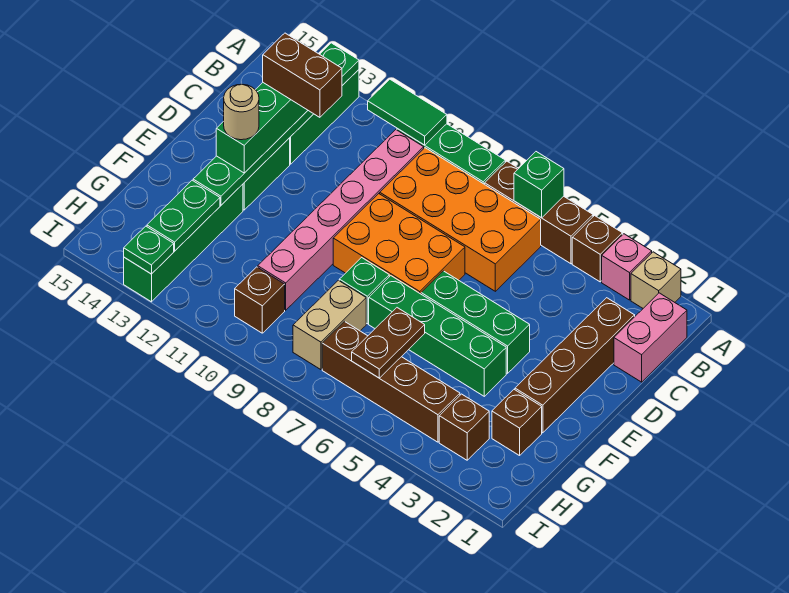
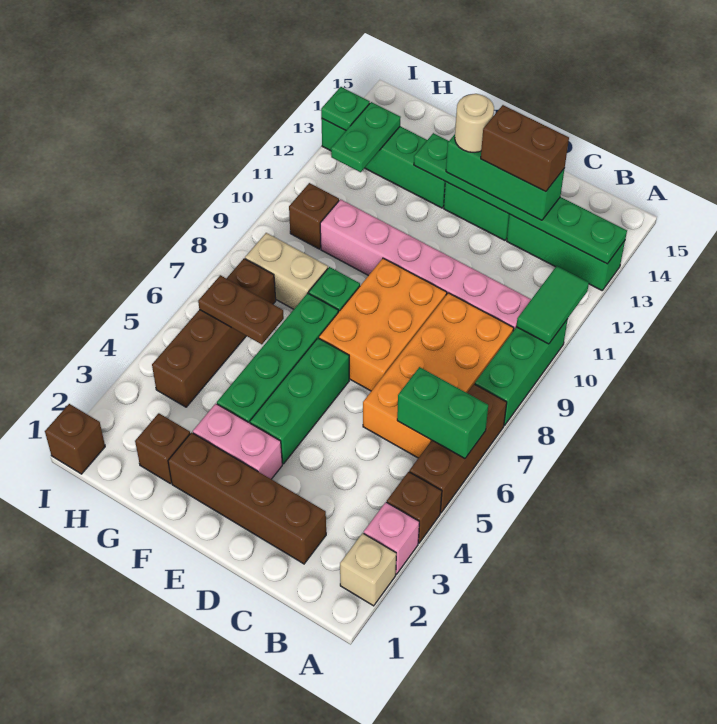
green 1x1 brick [514,152,564,218] -> green 1x2 brick [397,367,488,458]
pink 1x2 brick [614,293,687,382] -> pink 1x2 brick moved to [193,404,282,479]
brown 1x2 brick [263,33,342,117] -> brown 1x2 brick turned to [481,105,569,192]
green 1x2 plate [147,180,220,251] -> green 1x2 plate turned to [331,102,401,172]
brown 1x1 brick [439,394,489,460] -> brown 1x1 brick moved to [45,404,105,474]

